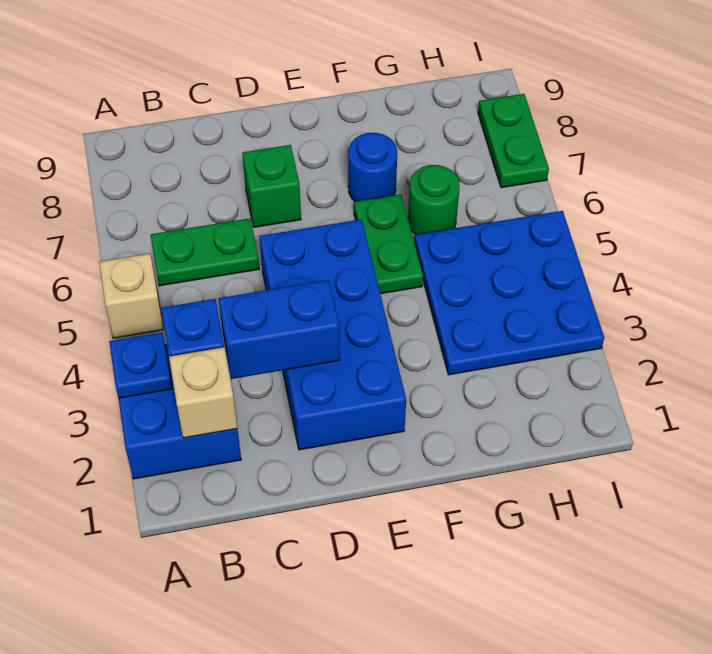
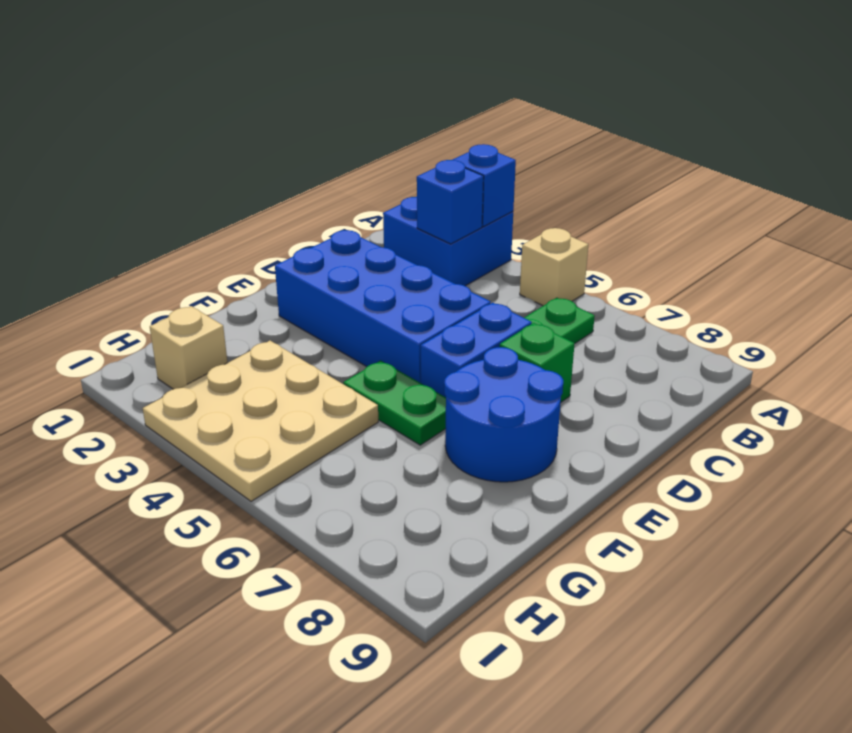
blue 1x1 plate [109,332,172,398] -> blue 1x1 brick [453,144,516,227]
tan 1x1 brick [169,347,237,438] -> tan 1x1 brick moved to [150,306,228,389]
blue 1x2 brick [218,280,340,379] -> blue 1x2 brick moved to [421,303,532,397]
blue 1x1 round brick [348,133,397,202] -> blue 2x2 round brick [444,347,563,482]
blue 3x3 plate [414,211,604,375] -> tan 3x3 plate [143,341,378,501]
green 1x1 round brick [408,165,460,235] -> none
green 1x2 plate [478,94,549,188] -> none

